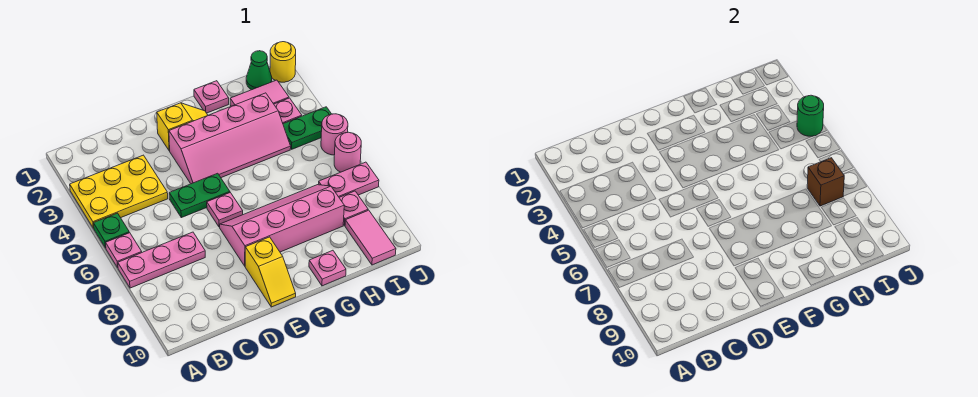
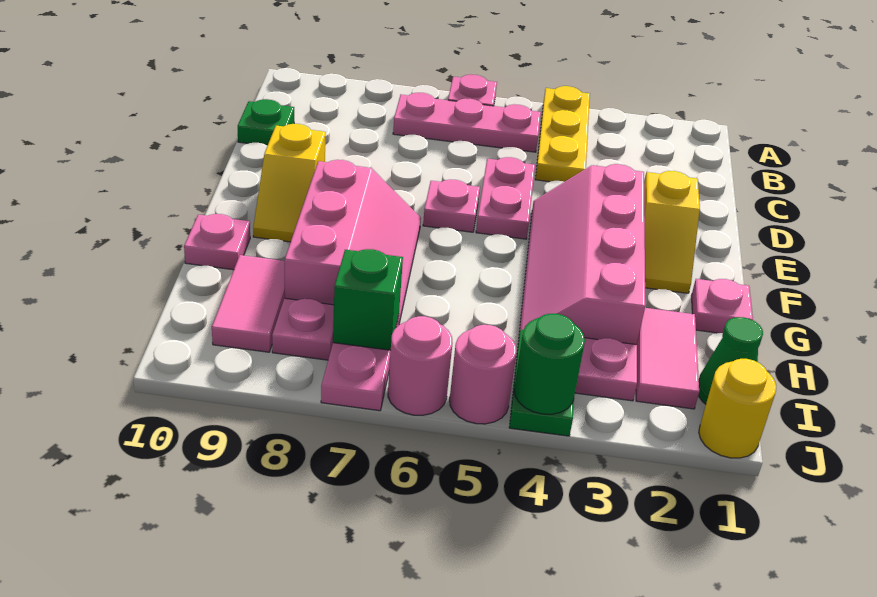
yellow 2x3 plate [70,155,168,228] -> yellow 1x3 plate [535,86,590,182]
green 1x1 plate [93,213,129,248] -> green 1x1 plate moved to [238,99,294,146]
pink 1x3 plate [118,232,205,288] -> pink 1x3 plate turned to [393,93,541,152]
green 1x2 plate [169,173,230,218] -> pink 1x2 plate [476,157,535,239]
pink 2x4 slope [220,185,344,266] -> pink 2x3 slope [285,160,421,326]
yellow 1x2 slope [245,237,296,307] -> yellow 1x2 slope turned to [253,124,326,242]
brown 1x1 brick [807,158,844,206] -> green 1x1 brick [333,249,403,350]
pink 1x2 tile [345,210,396,265] -> pink 1x2 tile turned to [212,255,285,352]

